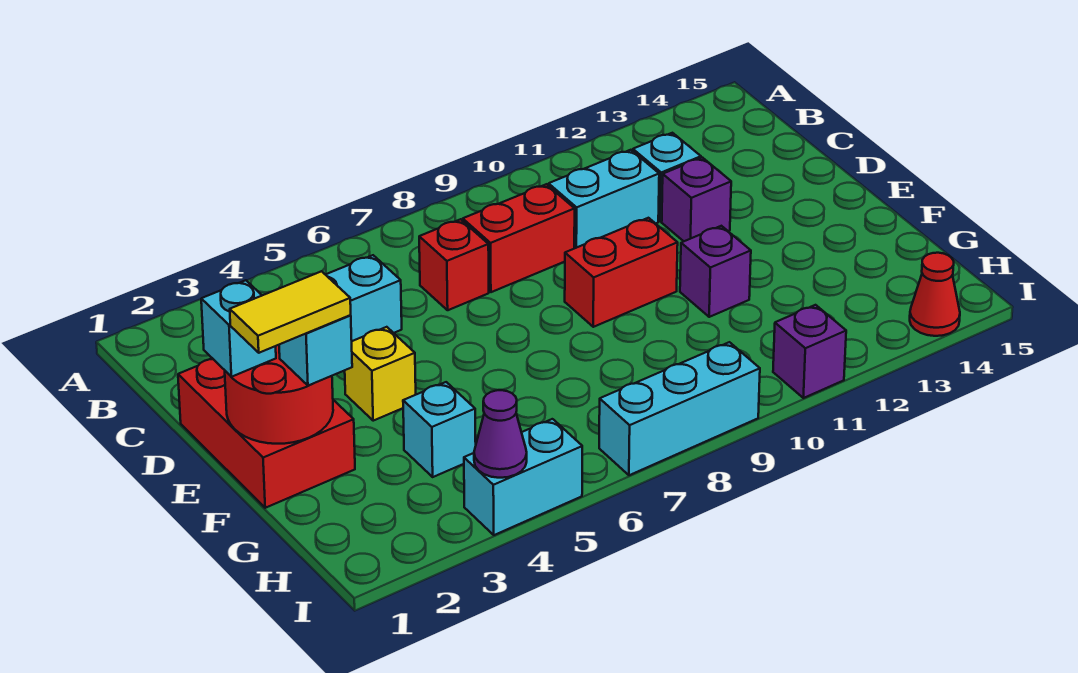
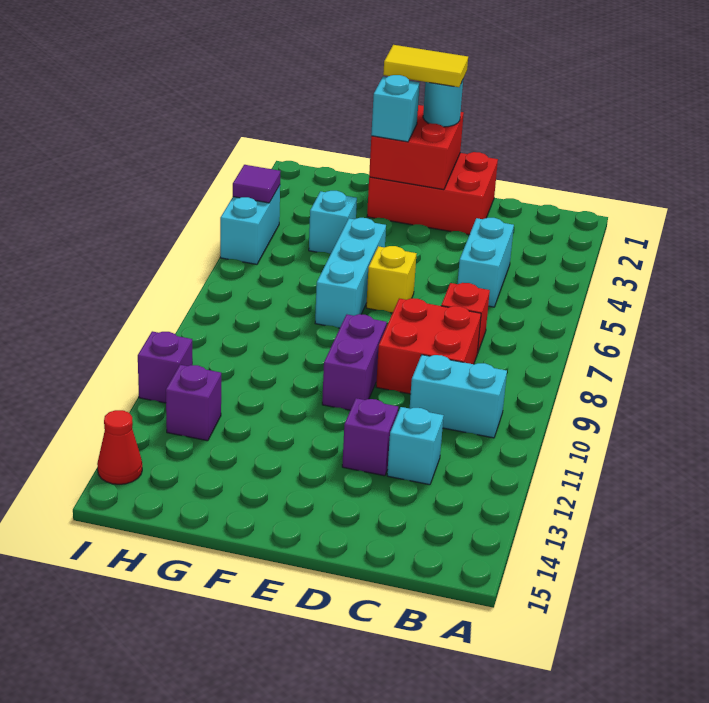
red 1x2 brick [463,184,575,292] -> red 2x2 brick [376,298,481,394]
cyan 1x2 brick [549,150,659,248] -> cyan 1x2 brick turned to [410,355,507,438]
red 2x2 round brick [225,345,333,444] -> red 2x2 brick [369,105,464,190]
cyan 1x1 brick [201,280,276,377] -> cyan 1x1 round brick [423,80,463,127]
yellow 1x1 brick [345,327,416,421] -> yellow 1x1 brick moved to [366,246,417,313]
red 1x2 brick [565,218,678,327] -> purple 1x2 brick [322,314,387,410]
yellow 1x2 tile [230,271,351,353] -> yellow 1x2 tile turned to [383,45,468,87]
purple 1x1 brick [680,226,751,317] -> purple 1x1 brick moved to [166,365,221,441]
purple 1x1 cone [474,390,527,478] -> purple 1x1 tile [233,165,281,203]
cyan 1x3 brick [599,342,760,475] -> cyan 1x3 brick moved to [315,218,386,328]

